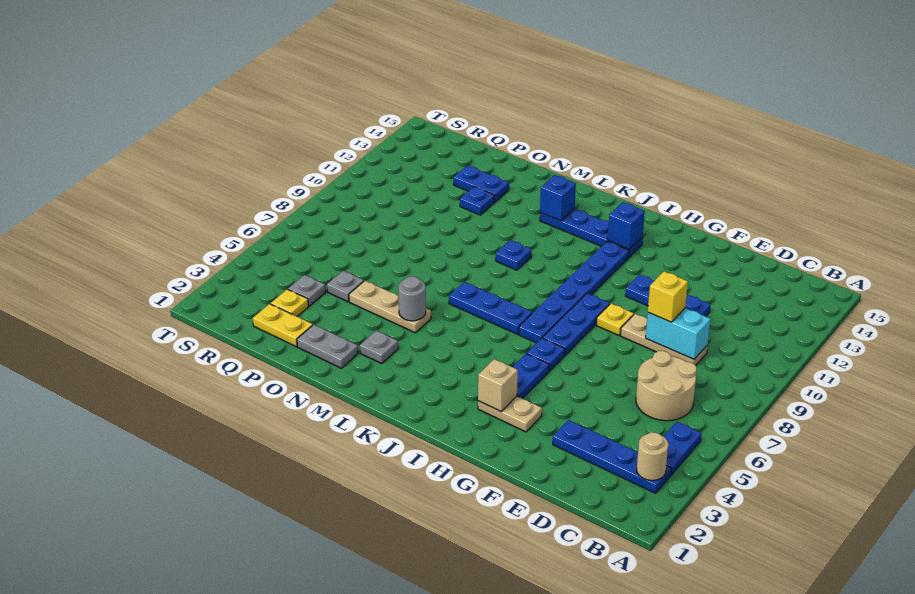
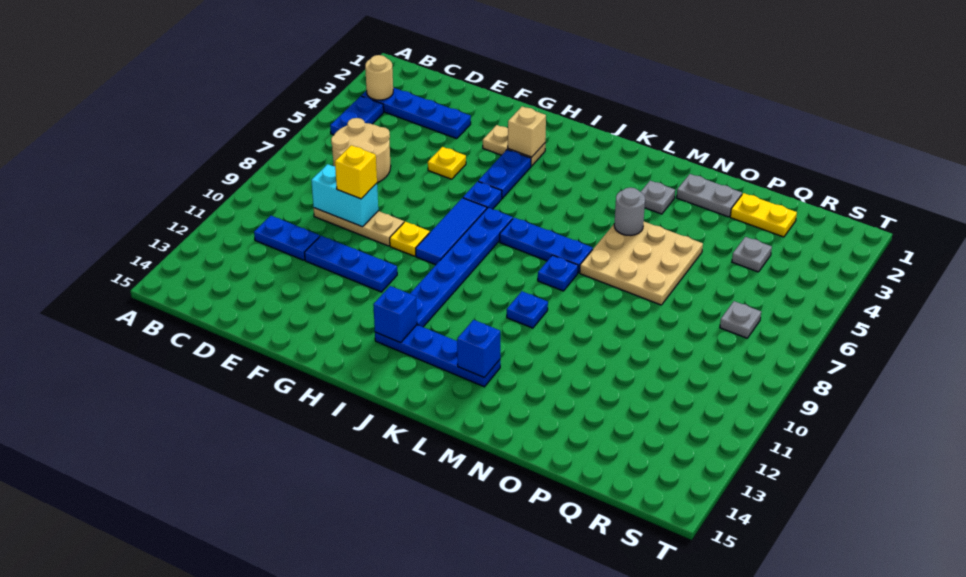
blue 1x3 plate [542,293,610,355] -> blue 1x3 tile [416,198,487,265]
tan 1x3 plate [349,281,431,333] -> tan 3x3 plate [580,222,703,305]
blue 1x1 plate [460,187,495,215] -> blue 1x1 plate moved to [538,255,578,291]
blue 1x2 plate [454,165,509,202] -> blue 1x2 plate moved to [254,216,320,260]
grey 1x1 plate [327,271,364,302] -> grey 1x1 plate moved to [720,301,761,338]
yellow 1x1 plate [271,289,308,317] -> yellow 1x1 plate moved to [428,147,466,179]

